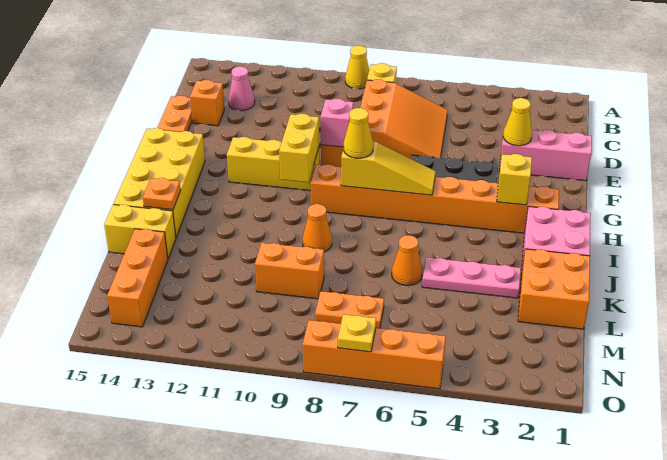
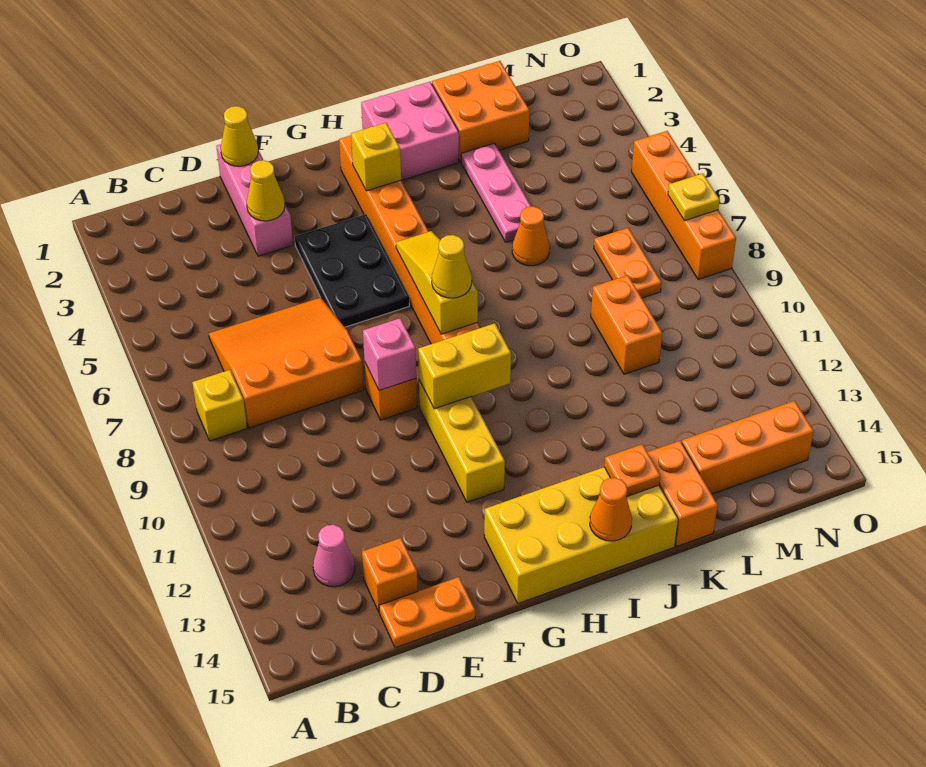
yellow 1x1 cone [345,45,369,89] -> yellow 1x1 cone moved to [221,106,258,166]
orange 1x1 cone [303,204,332,252] -> orange 1x1 cone moved to [590,478,632,541]
yellow 1x2 brick [104,205,176,258] -> orange 1x2 brick [647,441,718,547]

